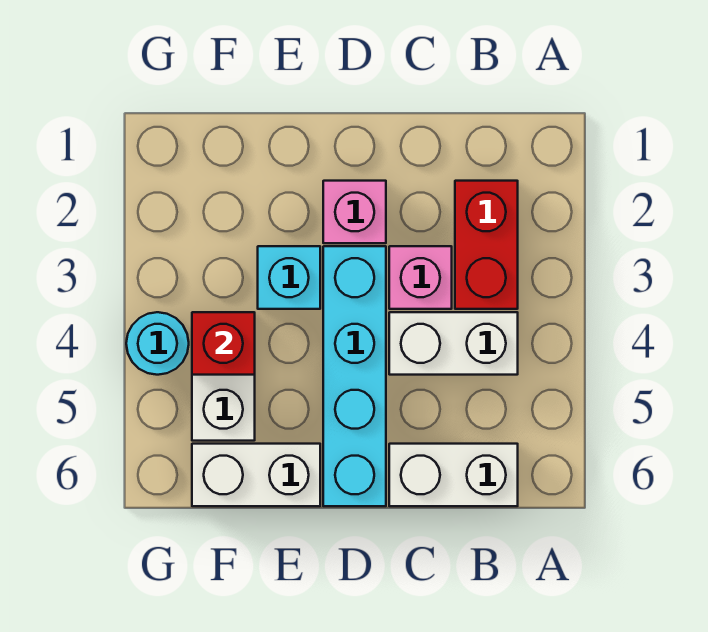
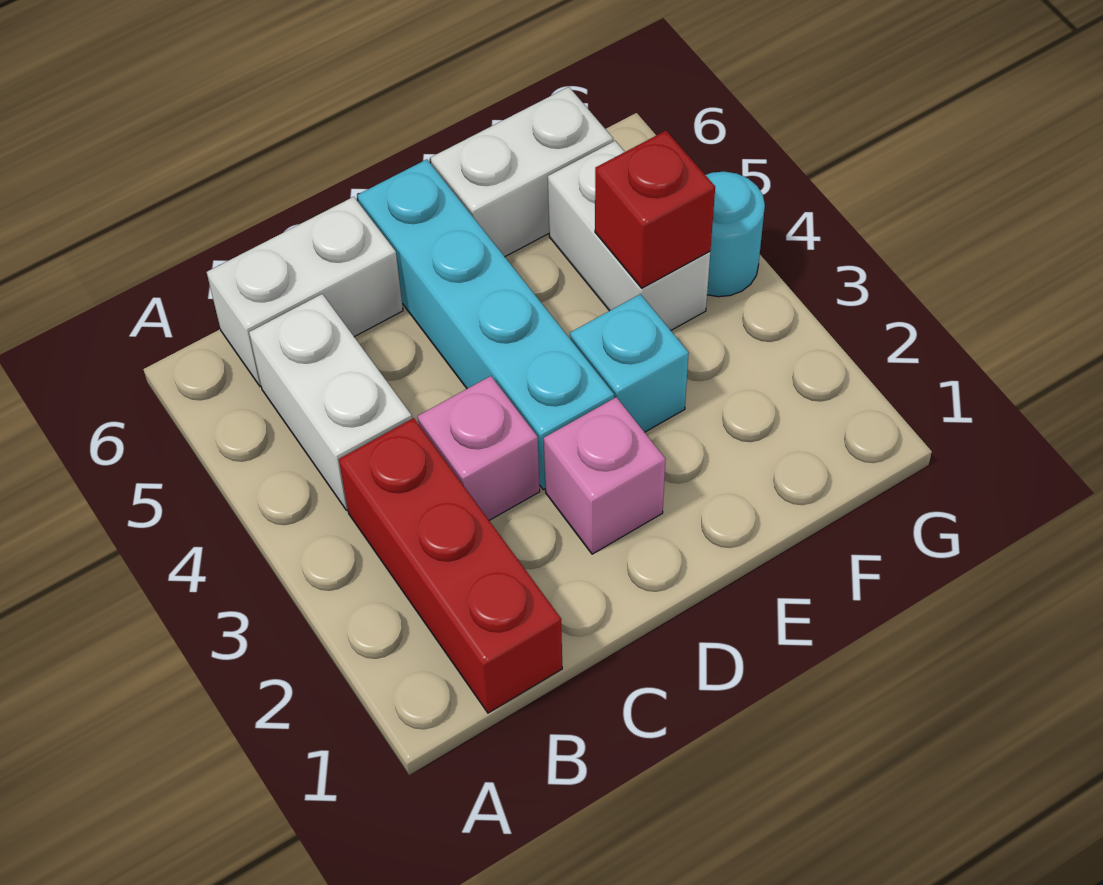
red 1x2 brick [455,181,518,309] -> red 1x3 brick [339,418,562,713]
white 1x2 brick [389,312,518,375] -> white 1x2 brick turned to [249,294,412,510]

